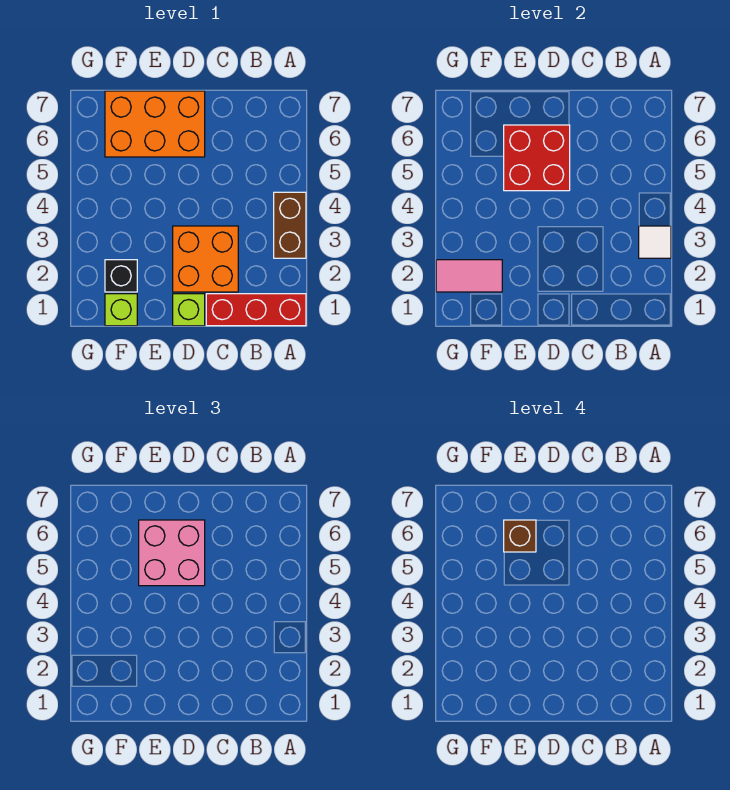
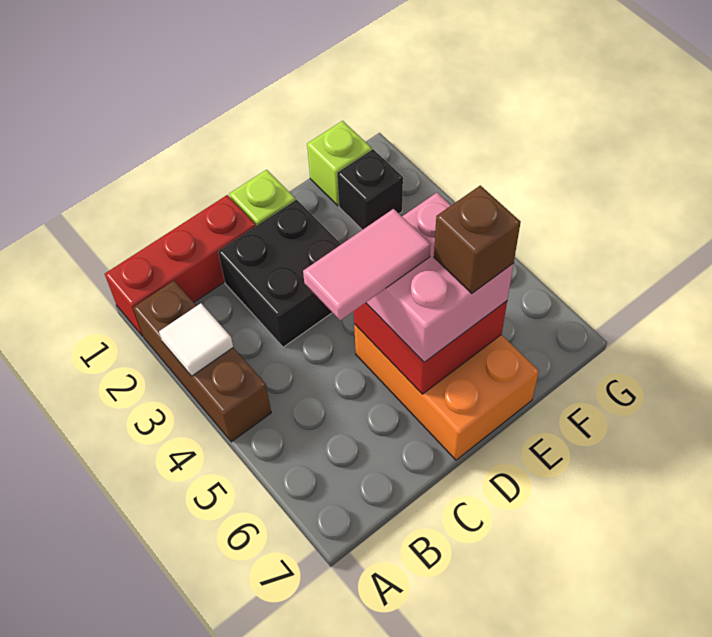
brown 1x2 brick [274,192,306,258] -> brown 1x3 brick [133,281,271,442]
orange 2x2 brick [173,226,238,292] -> black 2x2 brick [218,200,341,347]
orange 2x3 brick [105,91,205,157] -> orange 2x3 brick turned to [354,324,539,460]
pink 1x2 tile [436,260,502,292] -> pink 1x2 tile moved to [303,209,431,321]

